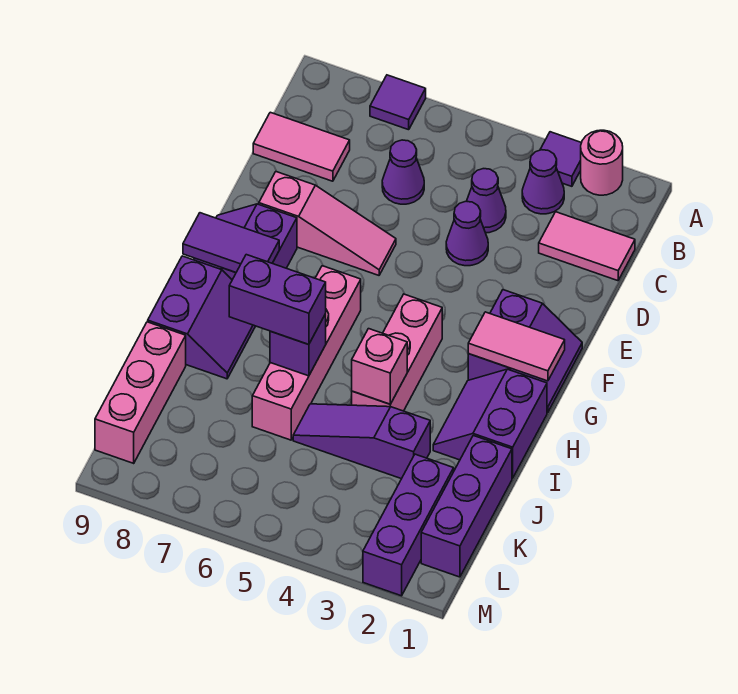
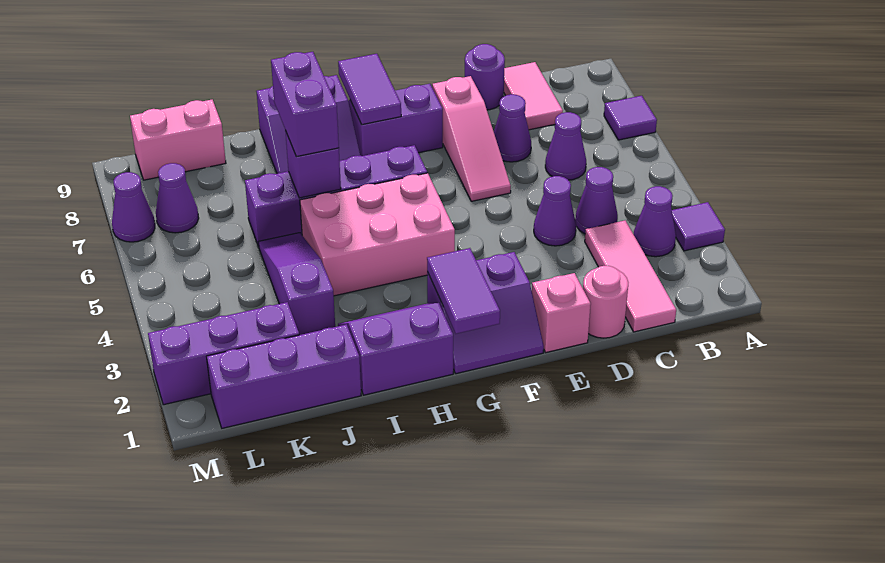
pink 1x1 round brick [581,130,623,195] -> pink 1x1 round brick moved to [583,266,628,338]
pink 1x2 tile [539,212,635,281] -> pink 1x3 tile [585,221,676,332]
none -> purple 1x1 cone [494,94,531,162]
none -> purple 1x1 round brick [465,44,505,110]
pink 1x2 tile [468,312,565,381] -> purple 1x2 tile [427,248,500,334]
pink 1x3 brick [352,294,442,411] -> pink 2x3 brick [300,173,455,296]
pink 1x4 brick [252,266,361,440] -> purple 1x4 brick [245,145,427,247]
pink 1x1 brick [352,329,407,404] -> pink 1x1 brick moved to [532,273,591,353]
pink 1x3 brick [95,322,186,463] -> pink 1x2 brick [130,100,226,180]
none -> purple 1x1 cone [156,163,199,233]
none -> purple 1x1 cone [112,172,155,242]

